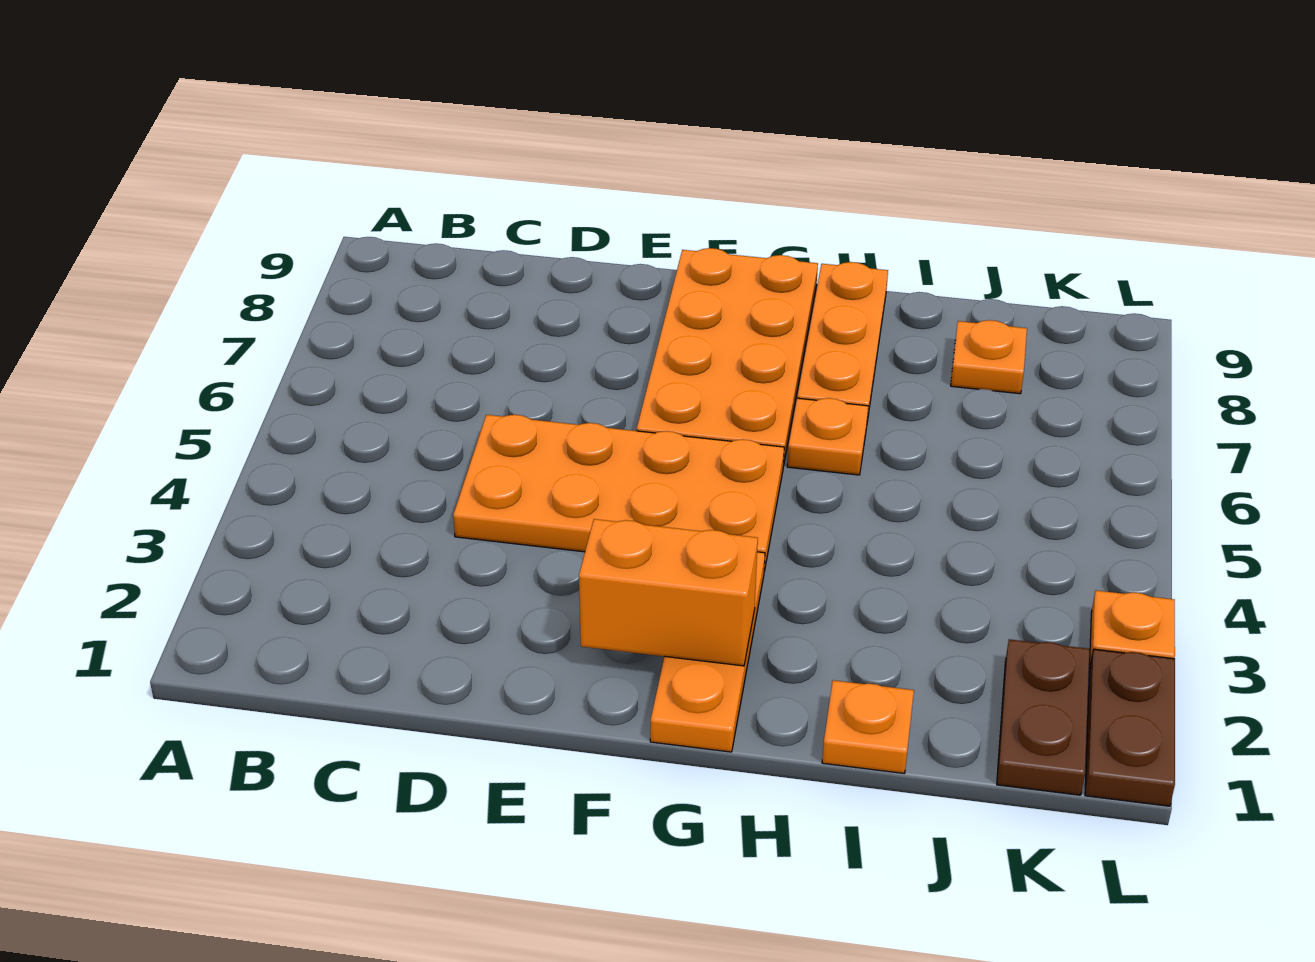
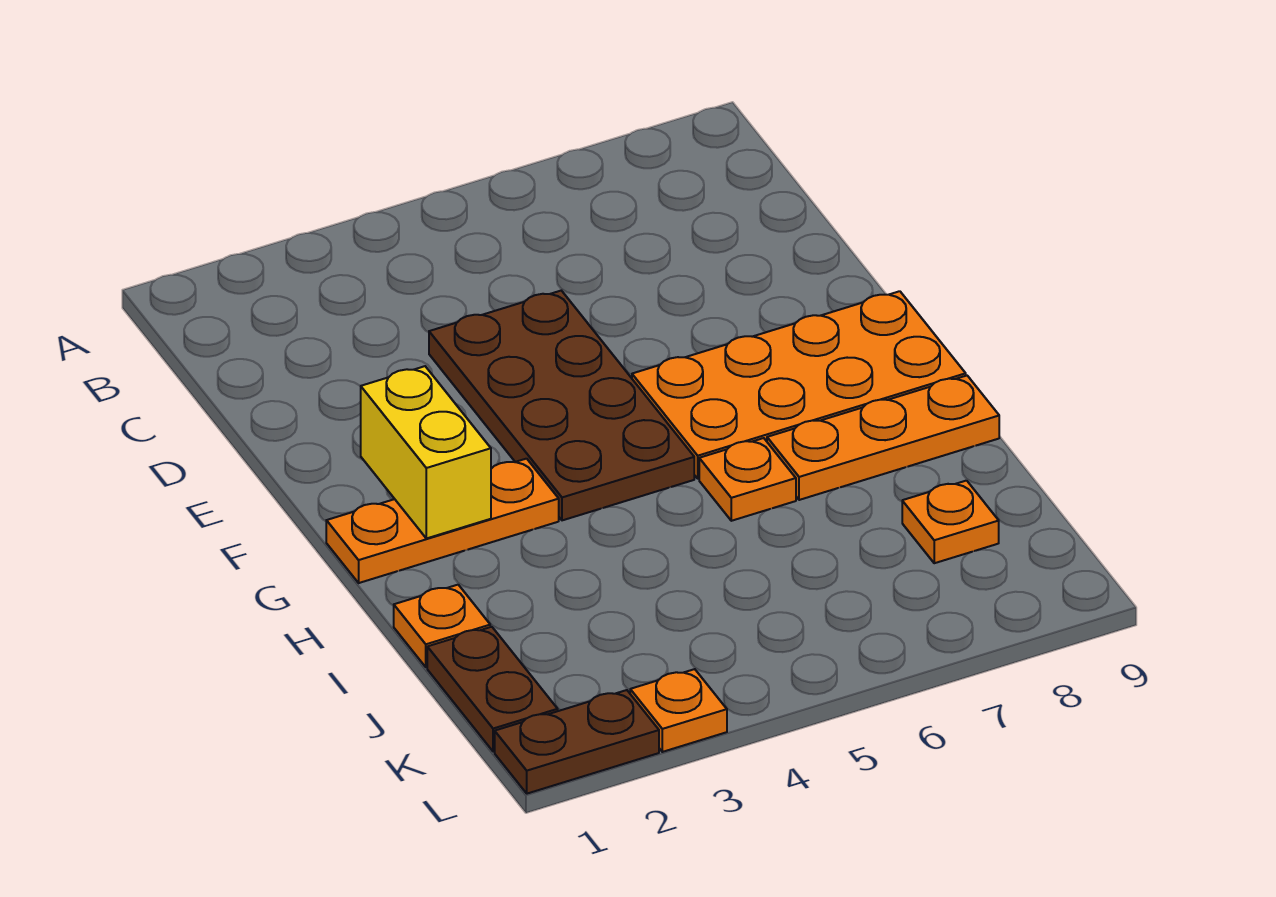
orange 2x4 plate [453,415,784,572] -> brown 2x4 plate [429,291,694,520]
orange 1x2 brick [579,519,758,666] -> yellow 1x2 brick [361,366,491,538]
brown 1x2 plate [997,639,1089,795] -> brown 1x2 plate turned to [427,627,558,752]

